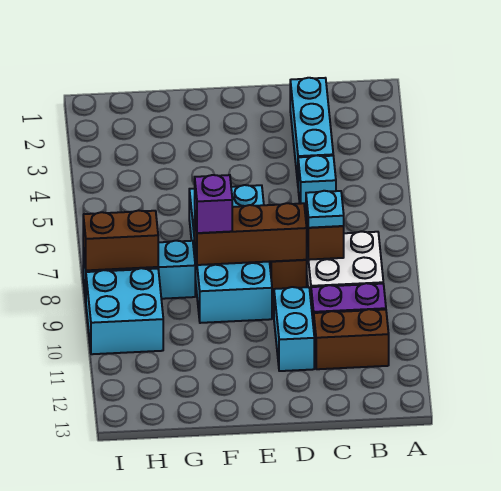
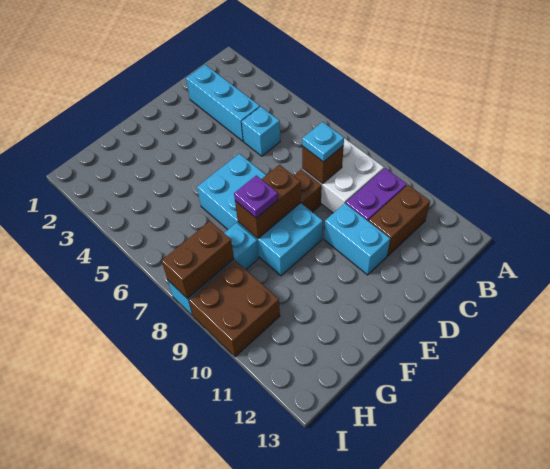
brown 1x3 brick [195,203,307,265] -> brown 1x2 brick [235,165,301,238]
purple 1x1 brick [195,175,232,233] -> purple 1x1 plate [234,175,278,218]
cyan 2x2 brick [86,268,163,354] -> brown 2x2 brick [189,260,280,357]

